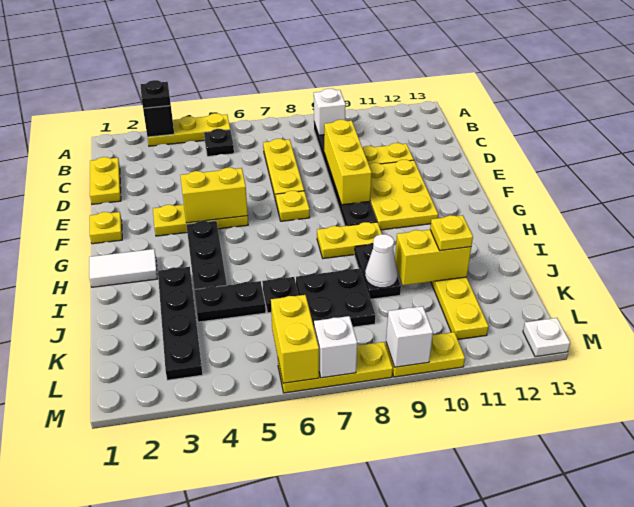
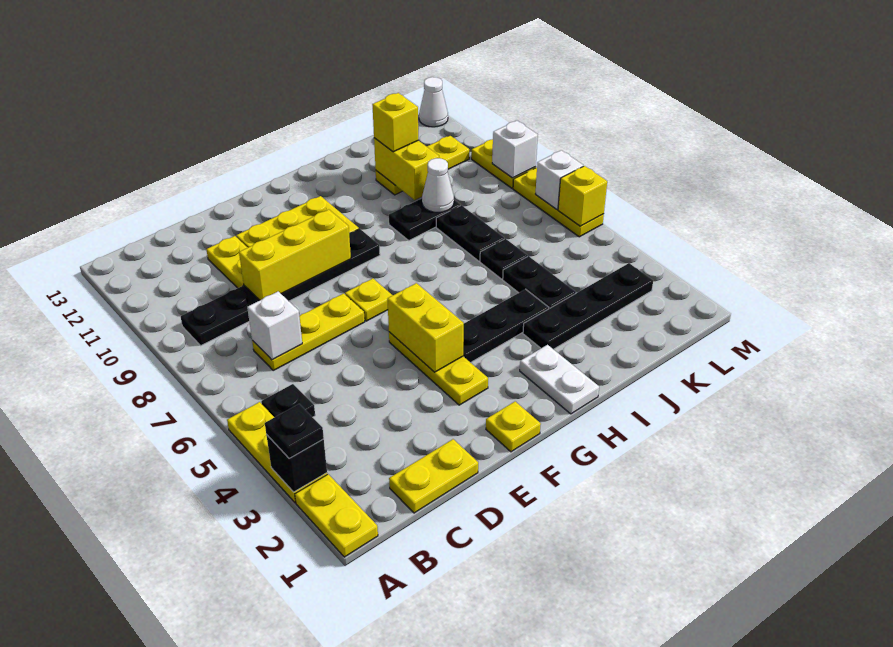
white 1x1 brick [314,89,346,135] -> white 1x1 brick moved to [247,291,302,360]
white 1x2 tile [89,249,158,287] -> white 1x2 plate [520,345,599,414]
yellow 1x2 plate [317,222,382,259] -> yellow 1x2 plate moved to [295,474,378,557]
black 2x2 plate [296,269,375,327] -> black 1x2 plate [436,205,504,261]
yellow 1x1 plate [430,215,473,251] -> yellow 1x1 brick [372,93,418,152]
yellow 1x2 brick [271,295,319,383] -> yellow 1x1 brick [558,166,607,226]
white 1x1 plate [523,318,570,357] -> white 1x1 cone [419,77,448,127]

